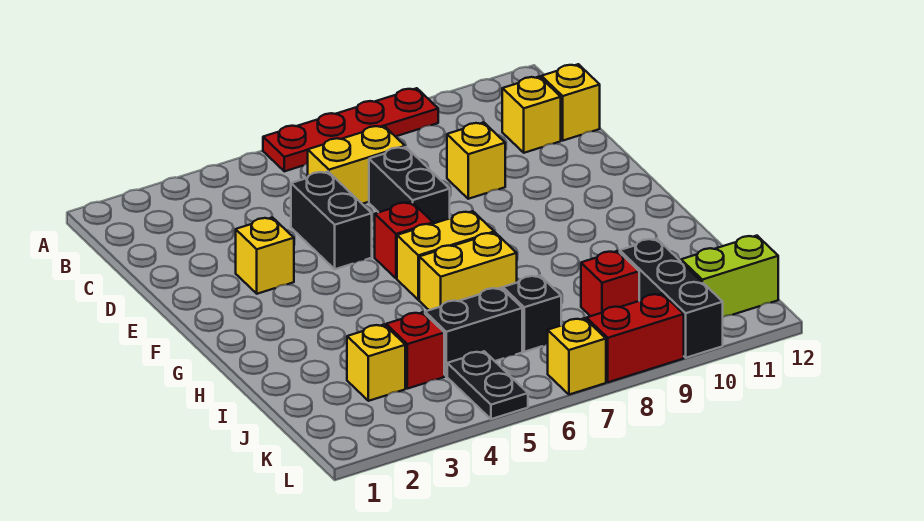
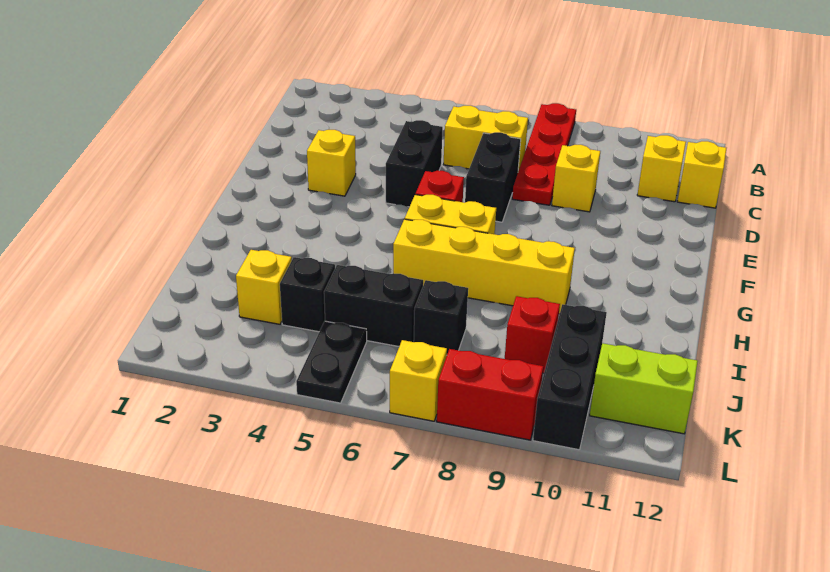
red 1x4 plate [263,88,438,171] -> red 1x4 plate turned to [512,103,576,205]
yellow 1x2 brick [419,233,517,310] -> yellow 1x4 brick [393,219,575,314]
red 1x1 brick [386,312,444,389] -> black 1x1 brick [280,257,335,332]

